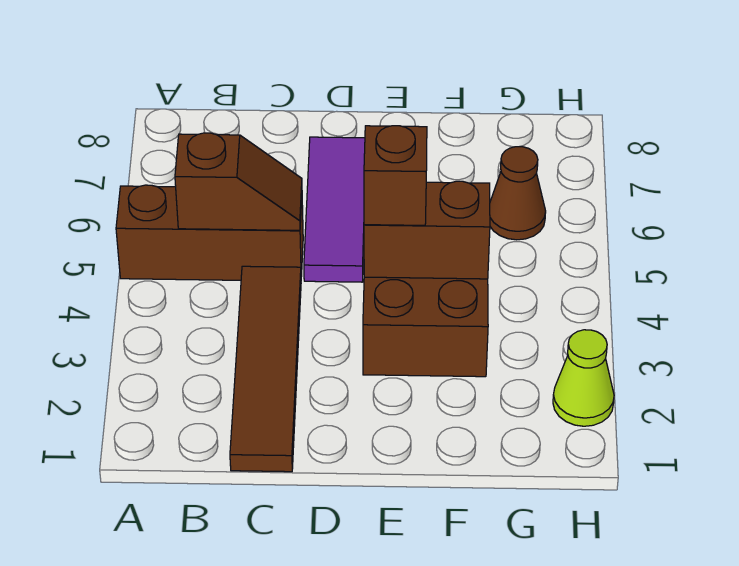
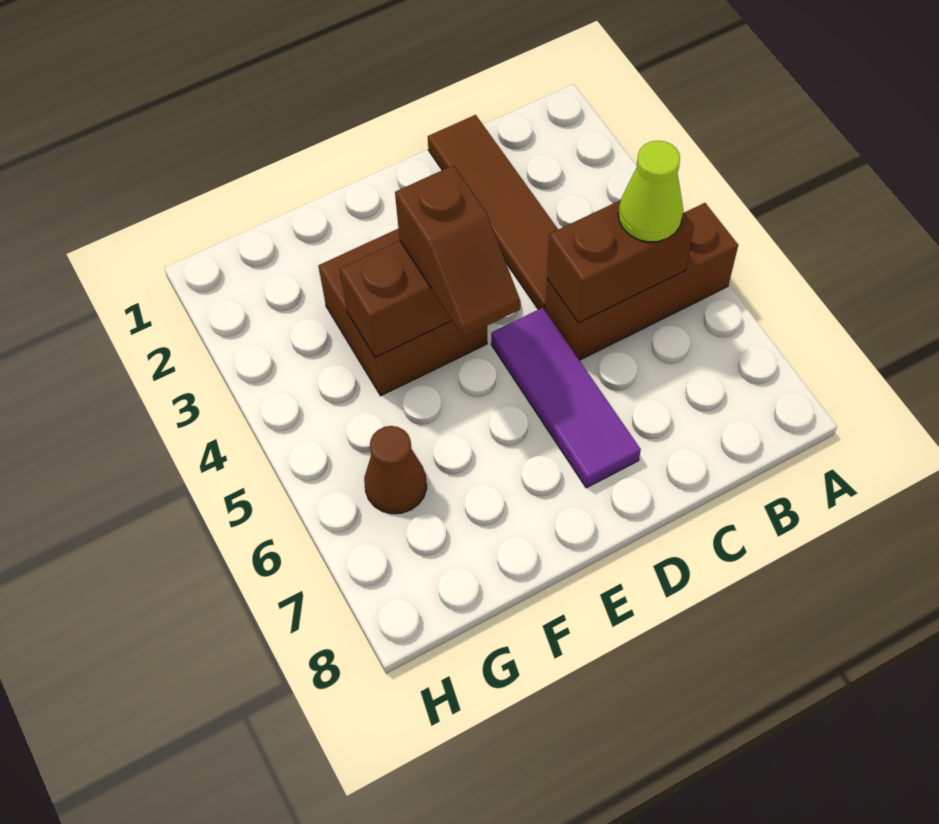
brown 1x2 slope [175,133,302,230] -> brown 1x2 brick [547,200,694,323]
lime 1x1 cone [553,330,614,426] -> lime 1x1 cone moved to [618,141,683,242]

